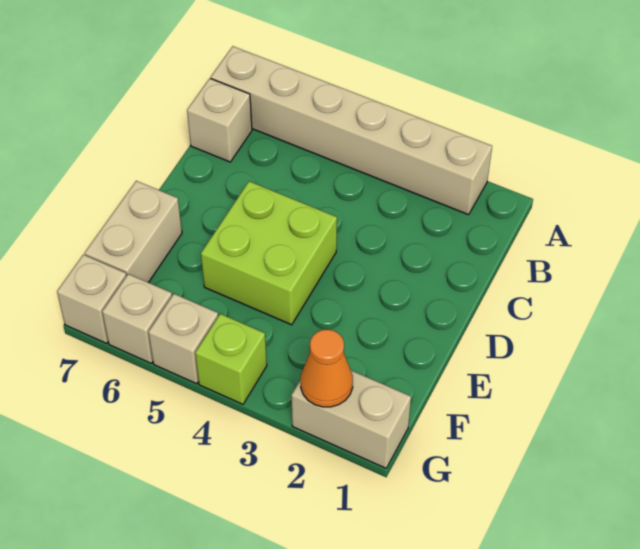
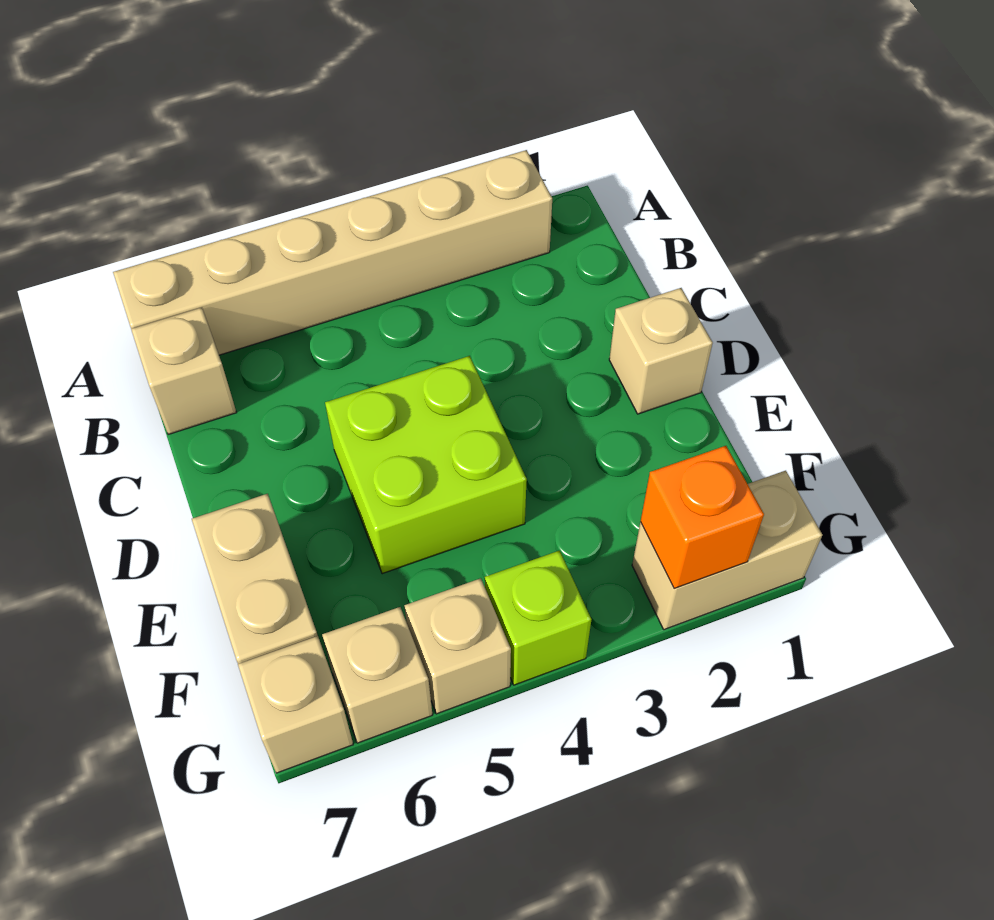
none -> tan 1x1 brick [609,288,713,414]
orange 1x1 cone [301,330,353,407] -> orange 1x1 brick [641,446,764,589]

